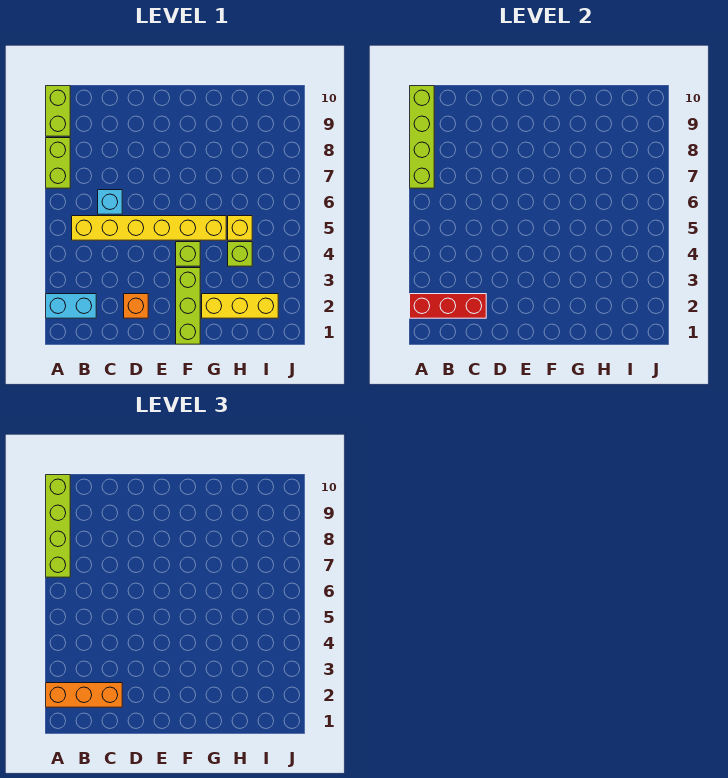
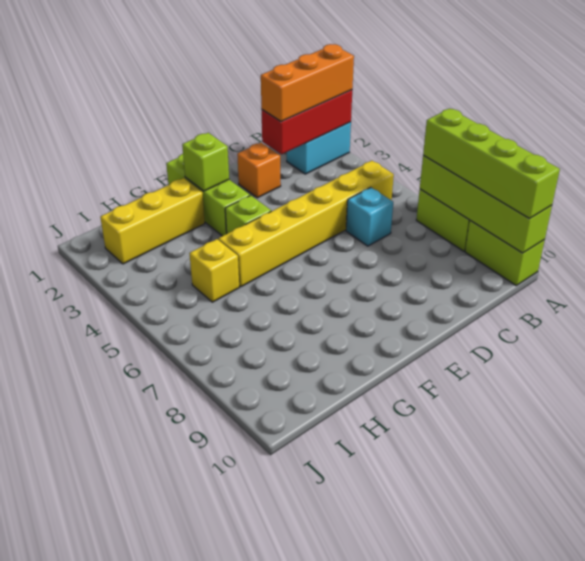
lime 1x1 brick [228,242,252,266] -> lime 1x1 brick moved to [182,133,229,191]

